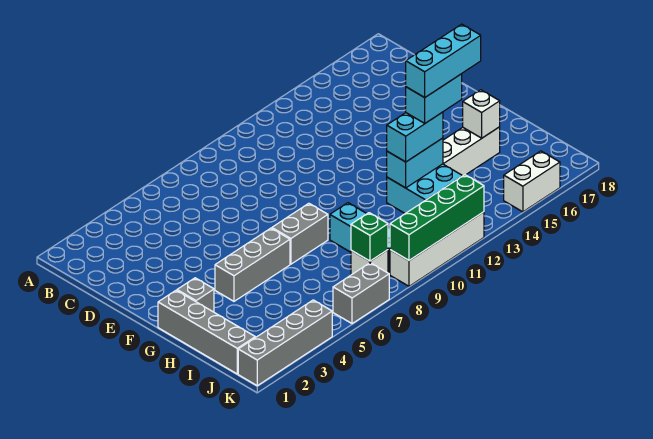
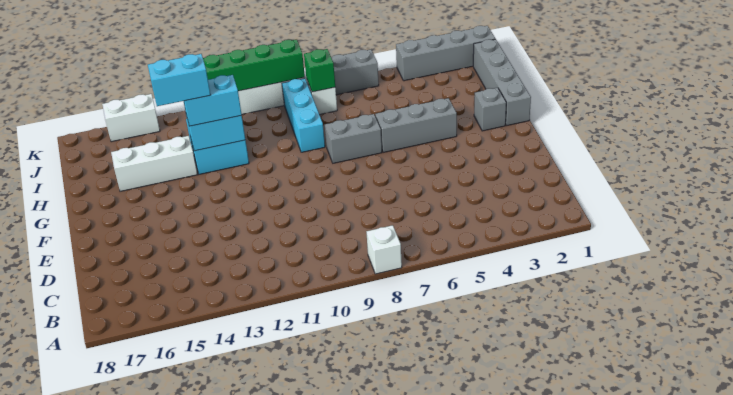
cyan 1x3 brick [406,24,481,97] -> none
white 1x1 brick [463,90,500,138] -> white 1x1 brick moved to [366,225,402,274]

